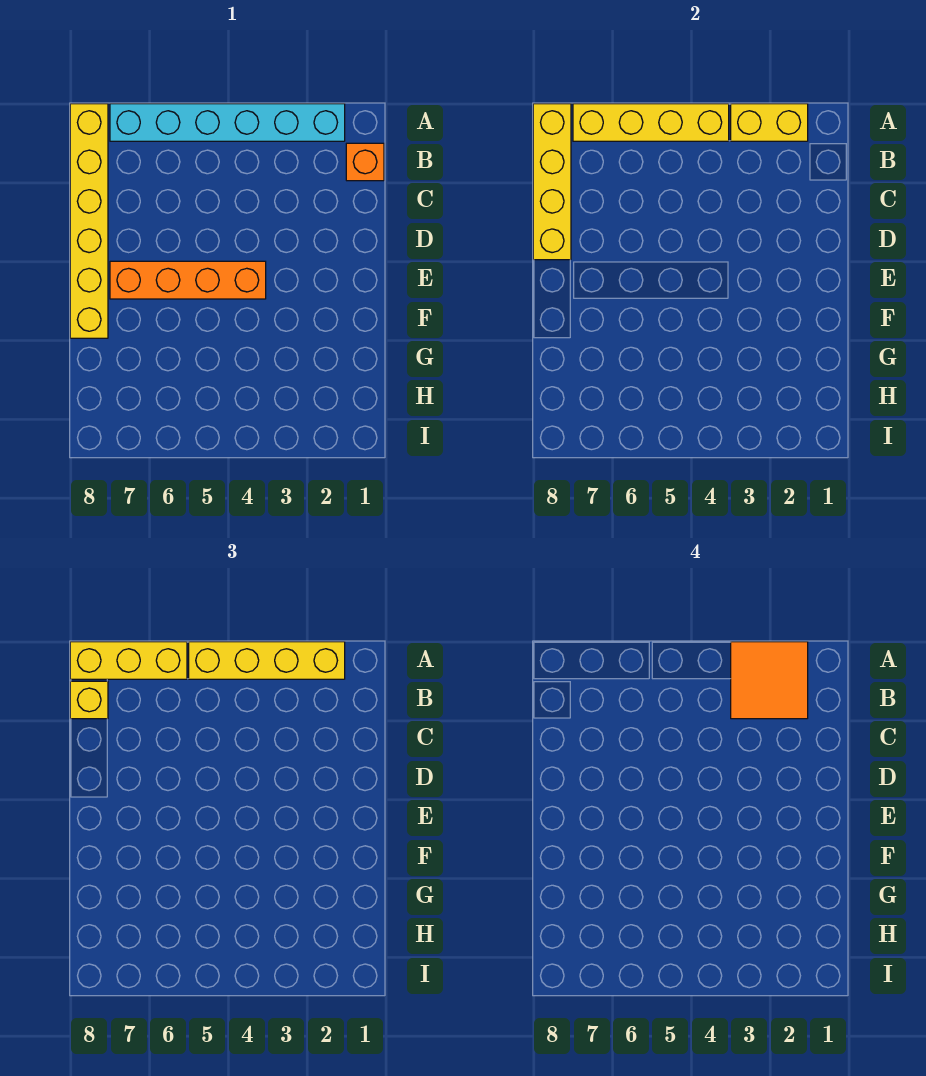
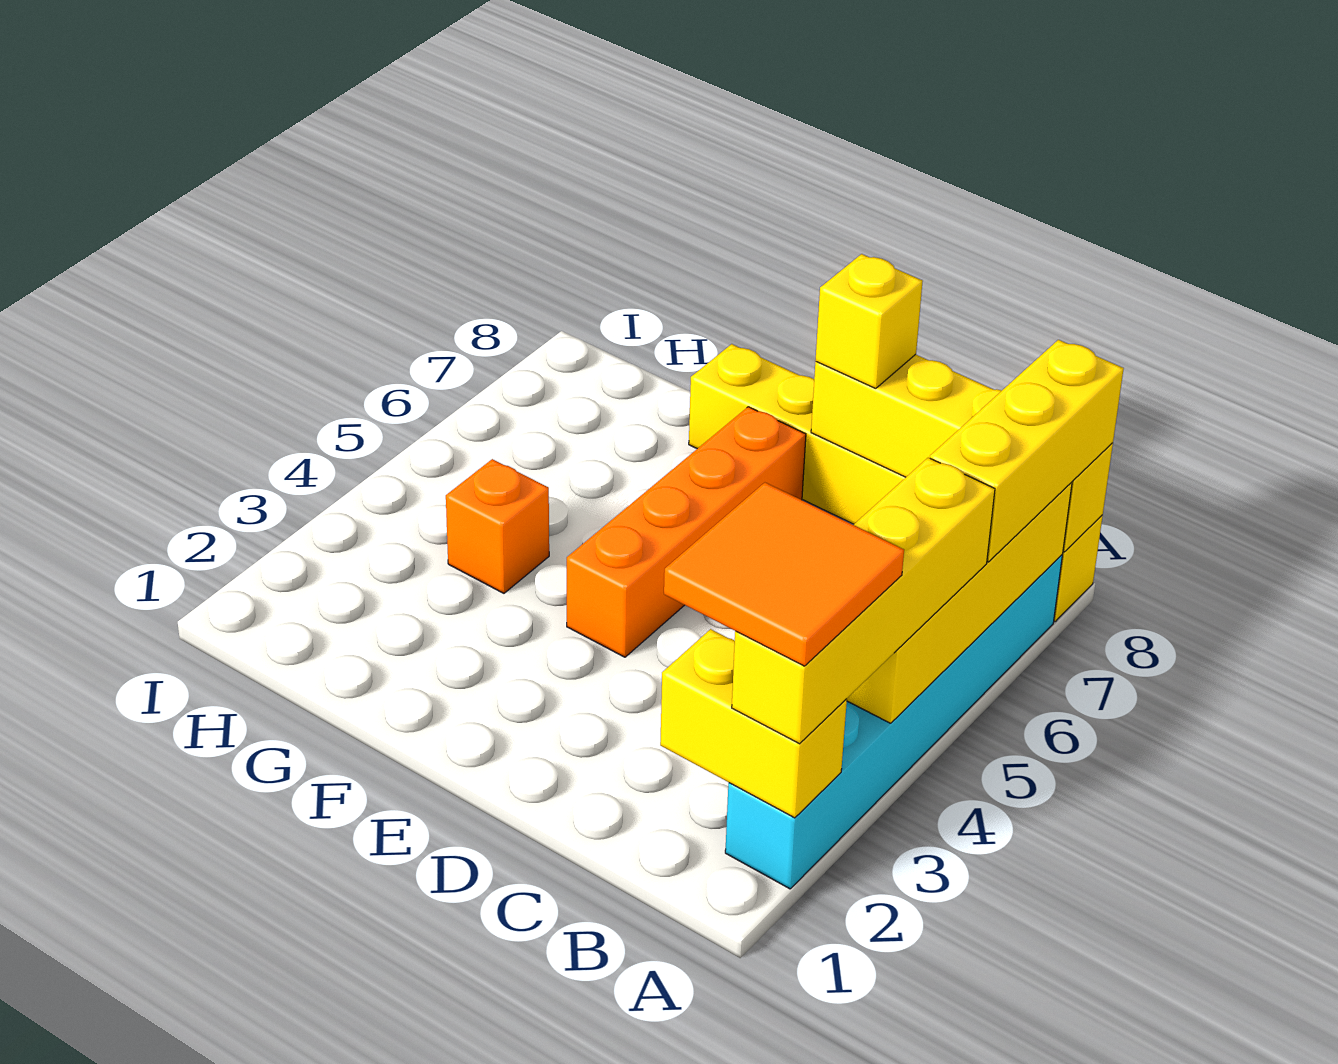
yellow 1x2 brick [731,104,808,141] -> yellow 1x2 brick turned to [660,629,847,818]
orange 1x1 brick [346,143,384,181] -> orange 1x1 brick moved to [446,459,549,593]
yellow 1x1 brick [70,681,108,719] -> yellow 1x1 brick moved to [815,254,923,389]

